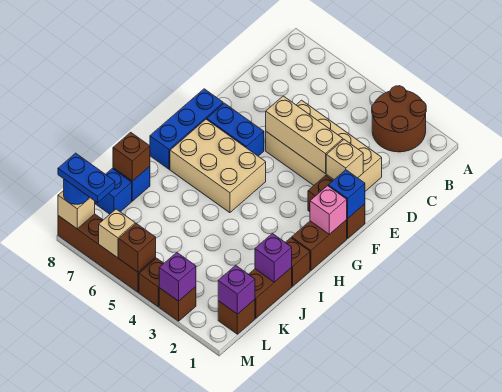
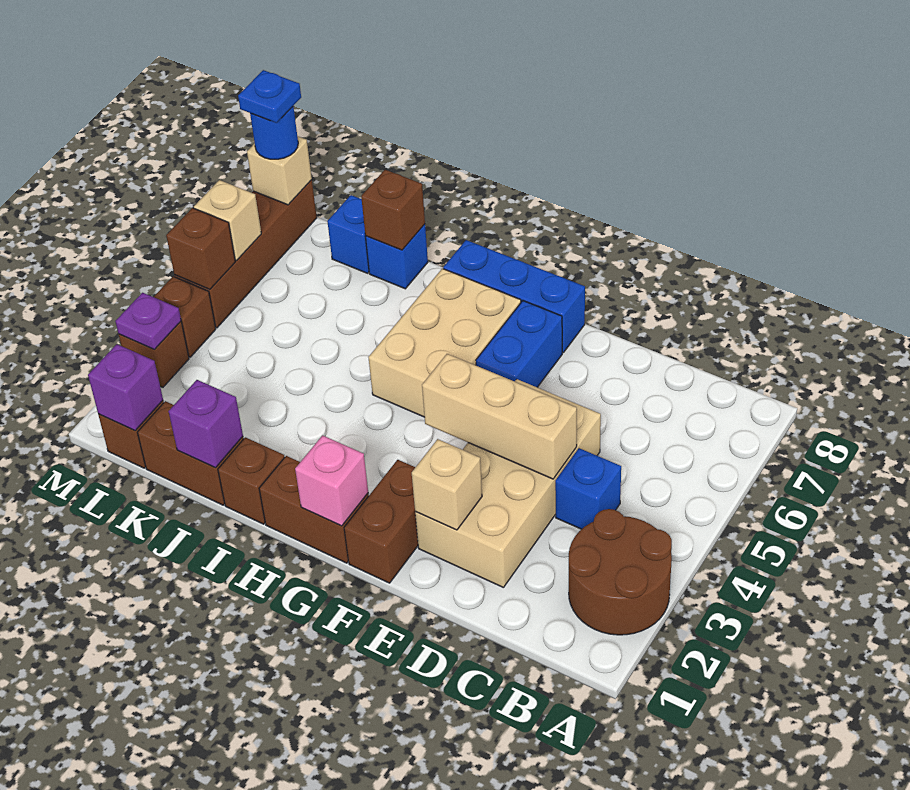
tan 1x3 brick [266,96,343,173] -> tan 1x3 brick turned to [422,354,577,479]
blue 1x1 brick [328,170,365,218] -> blue 1x1 brick moved to [555,448,621,529]
purple 1x1 brick [159,253,196,301] -> purple 1x1 plate [115,293,181,350]
blue 1x2 plate [58,153,115,203] -> blue 1x1 plate [238,70,301,123]

